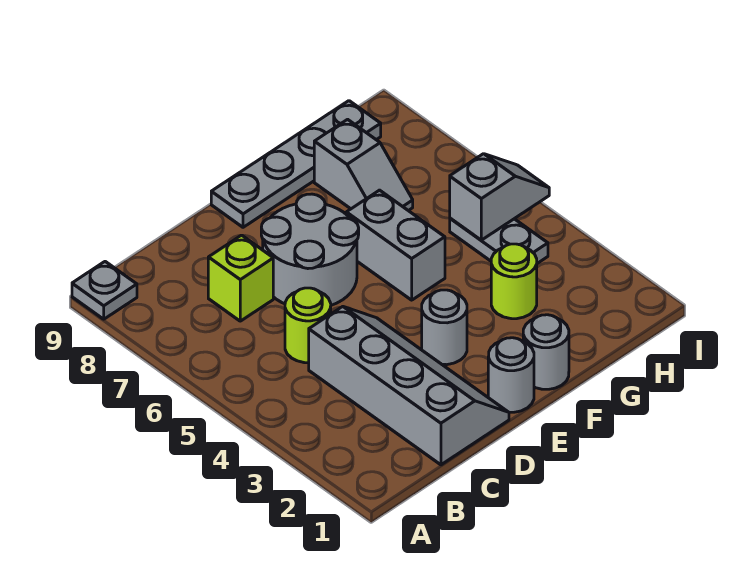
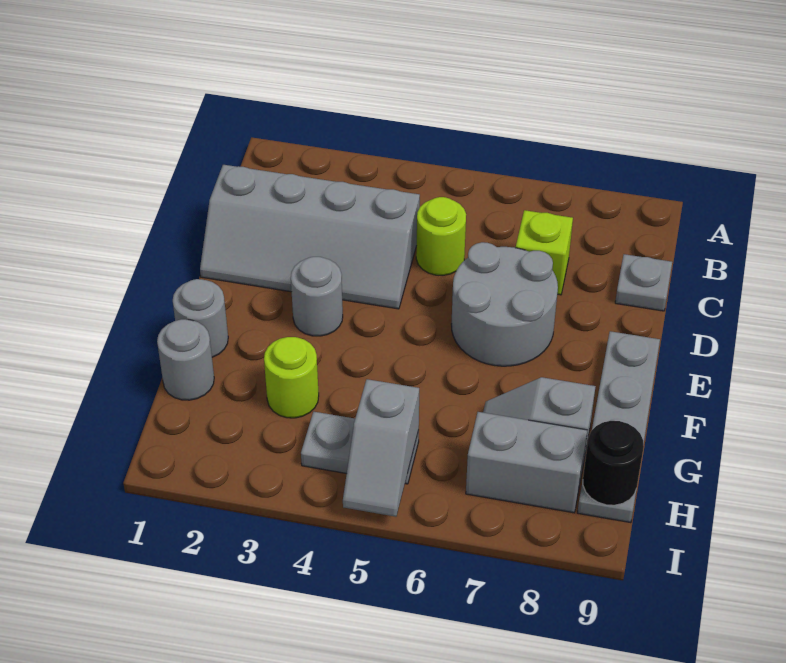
grey 1x1 plate [72,262,137,319] -> grey 1x1 plate moved to [615,254,672,311]
grey 1x1 round brick [488,338,534,412] -> grey 1x1 round brick moved to [157,319,214,400]
grey 1x2 brick [346,190,445,300] -> grey 1x2 brick moved to [466,412,588,513]
none -> black 1x1 round brick [583,421,644,505]

